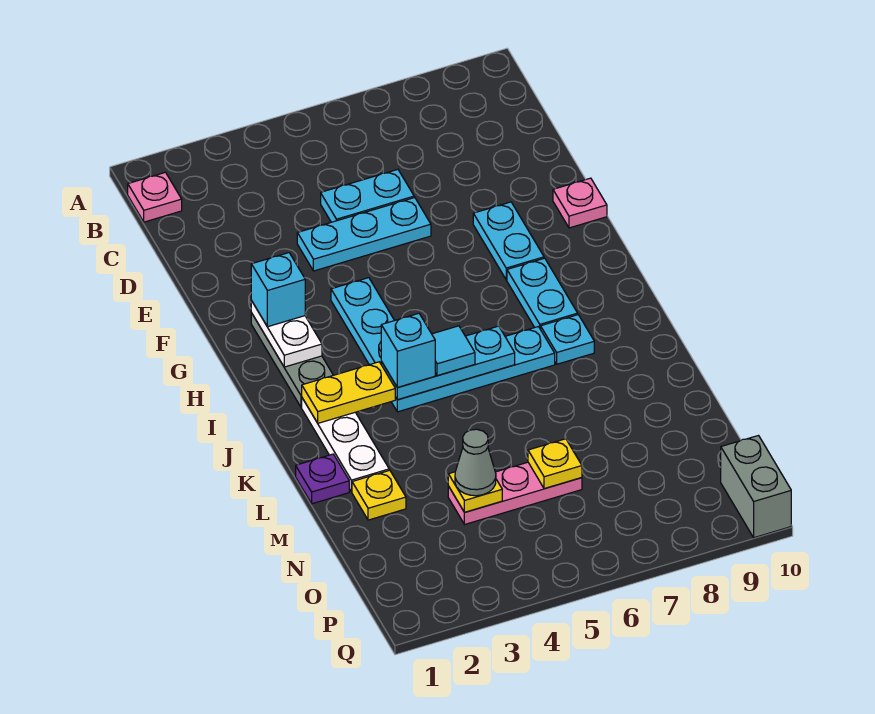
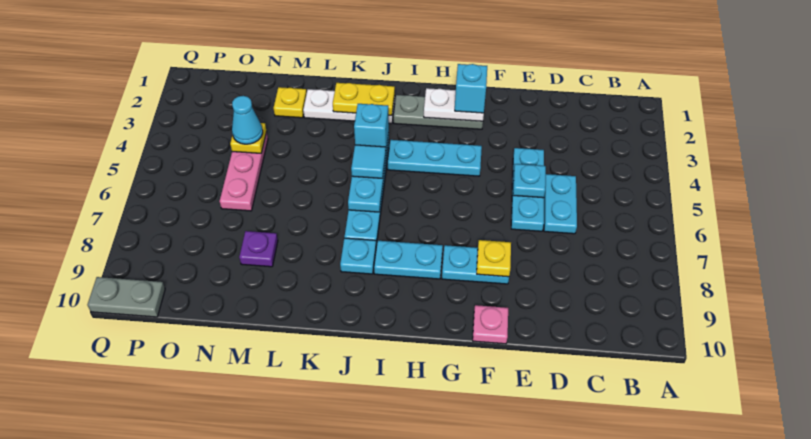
pink 1x1 plate [128,172,182,222] -> none
none -> cyan 1x1 plate [513,164,546,198]
yellow 1x2 plate [302,362,395,423] -> yellow 1x2 plate turned to [333,83,395,115]
purple 1x1 plate [296,454,349,504] -> purple 1x1 plate moved to [239,231,278,267]
grey 1x1 cone [455,429,496,496] -> cyan 1x1 cone [232,96,263,144]
yellow 1x1 plate [528,439,582,489] -> yellow 1x1 plate moved to [477,240,511,277]
grey 1x2 brick [721,436,791,538] -> grey 1x2 plate [87,277,165,317]

